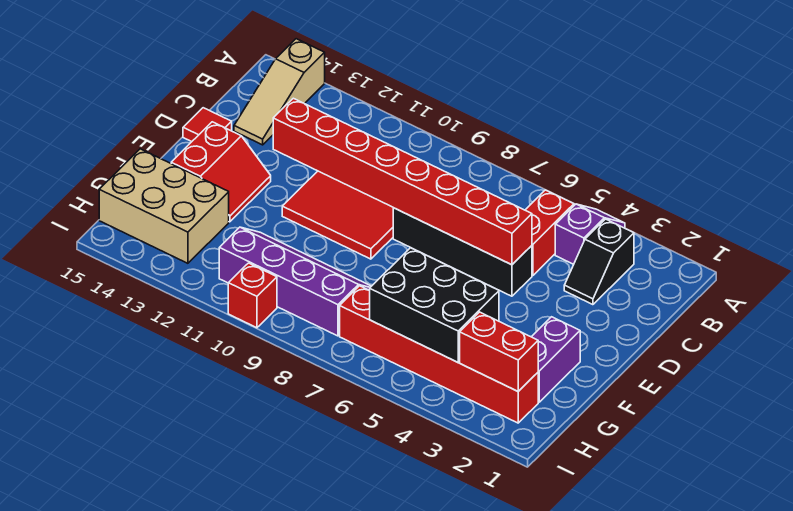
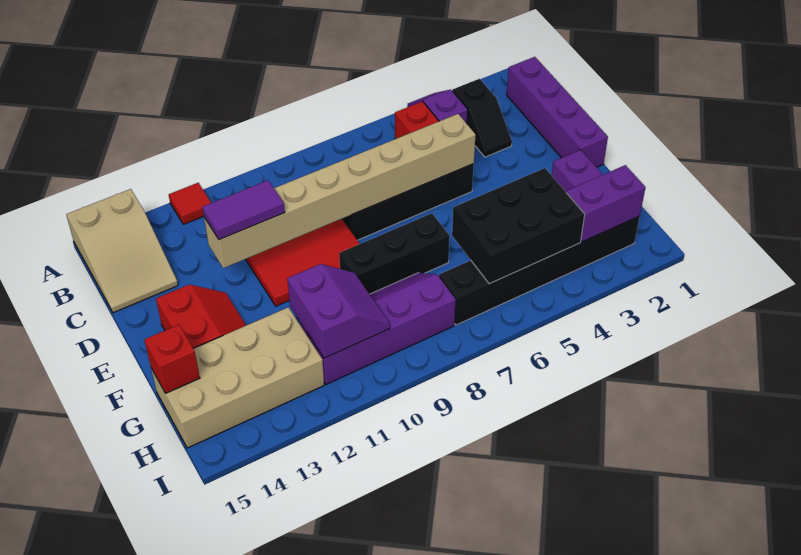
tan 1x3 slope [234,39,325,145] -> tan 2x3 slope [66,189,178,313]
none -> purple 1x4 brick [507,57,608,167]
red 1x8 brick [273,98,532,265] -> tan 1x8 brick [204,114,475,268]
none -> purple 1x2 tile [202,180,285,240]
red 1x1 tile [183,108,232,142] -> red 1x1 tile moved to [169,183,211,224]
none -> black 1x3 brick [339,213,450,294]
none -> purple 2x2 slope [287,264,390,358]
tan 2x3 brick [99,149,229,263] -> tan 2x4 brick [151,307,324,448]
red 1x6 brick [340,286,538,423] -> black 1x6 brick [439,216,640,325]
red 1x2 brick [460,312,538,391] -> purple 1x2 brick [566,165,646,242]
red 1x1 brick [228,263,277,328] -> red 1x1 brick moved to [144,325,200,393]

